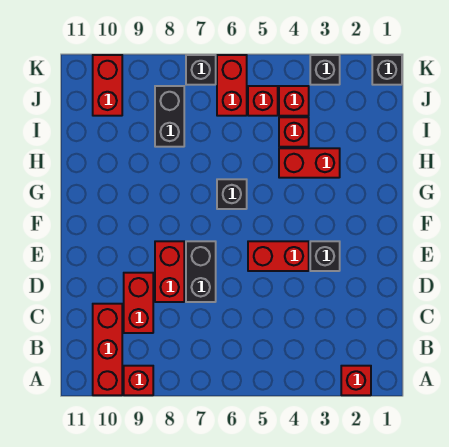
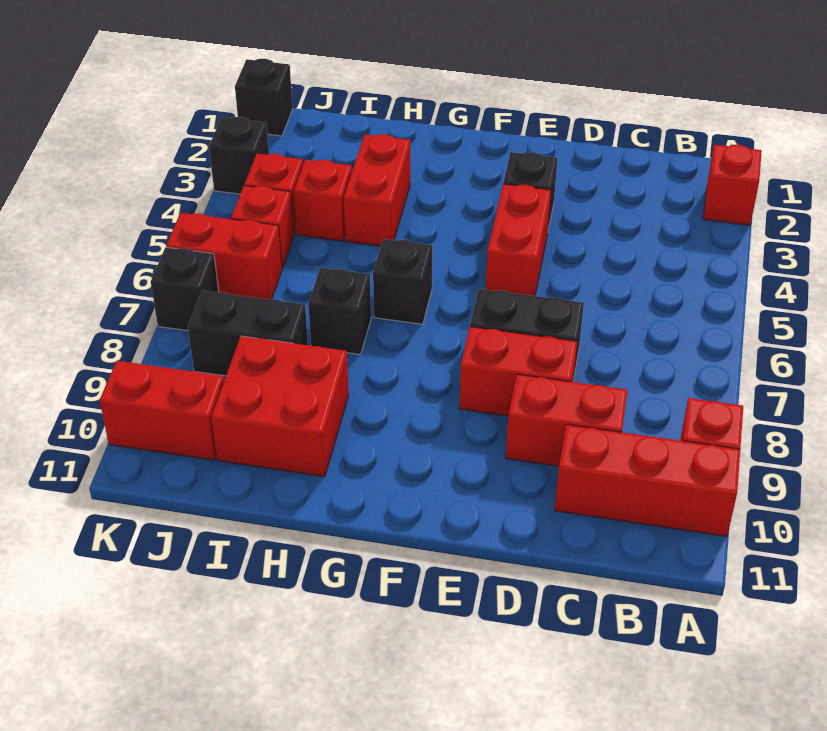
none -> black 1x1 brick [308,268,371,355]
none -> red 2x2 brick [211,336,349,477]

